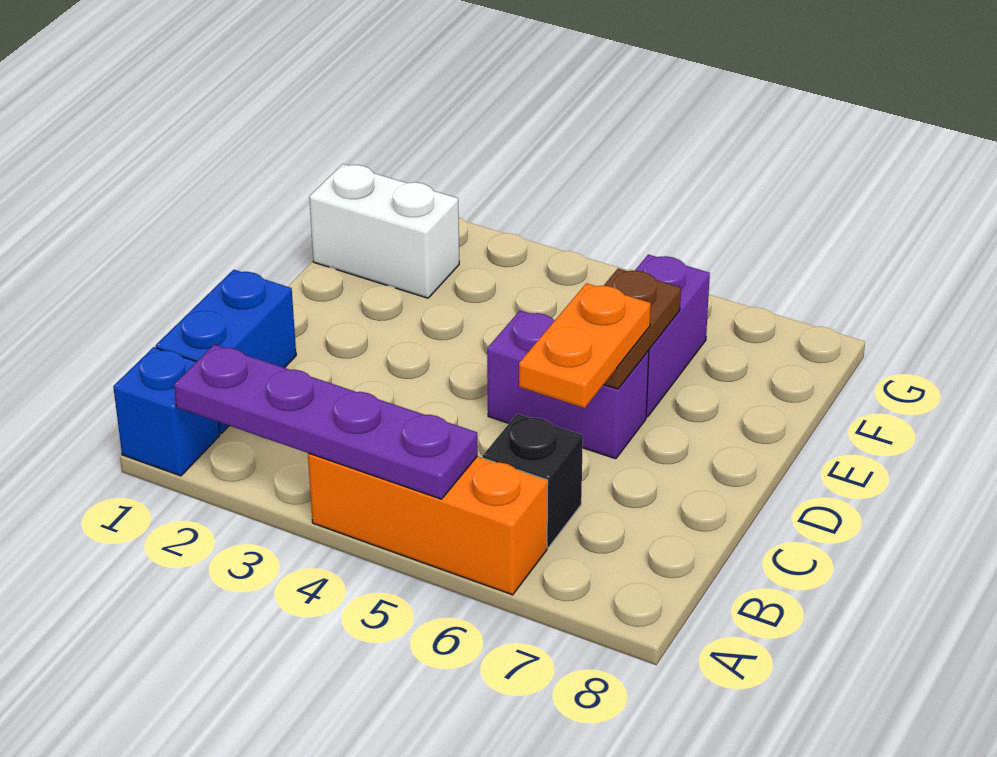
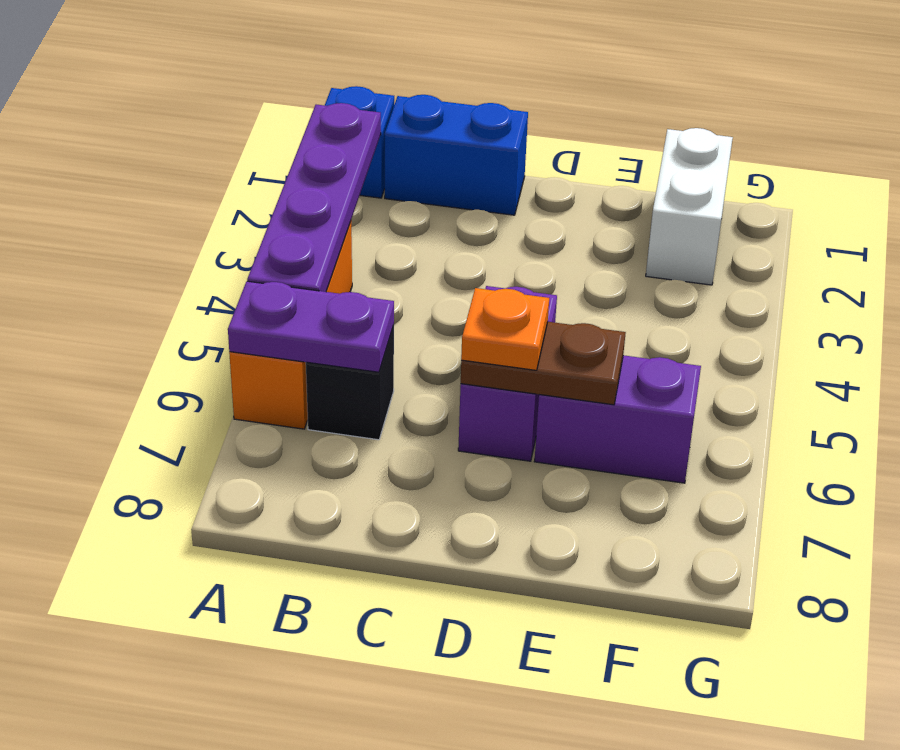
none -> purple 1x2 plate [228,281,394,372]
orange 1x2 plate [519,283,651,408] -> orange 1x1 plate [461,288,549,370]

